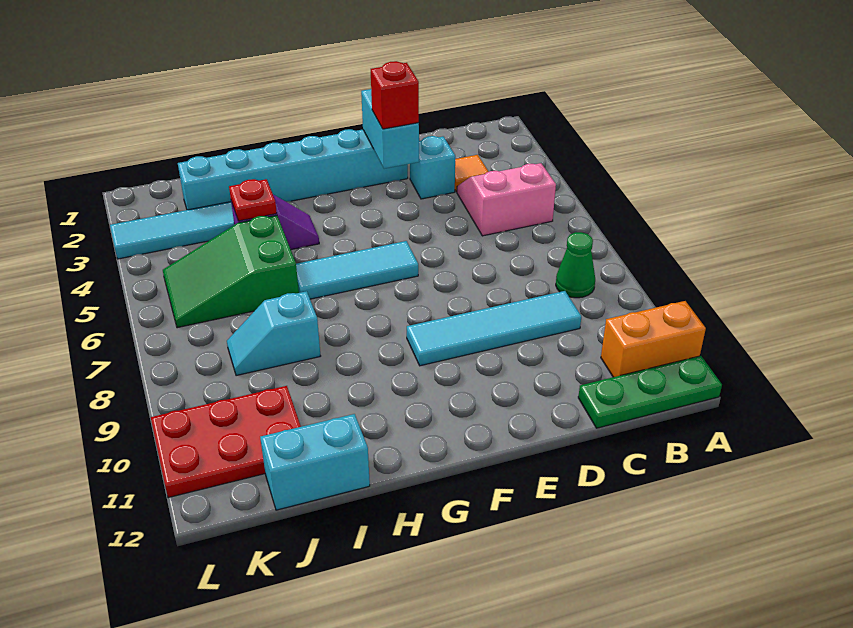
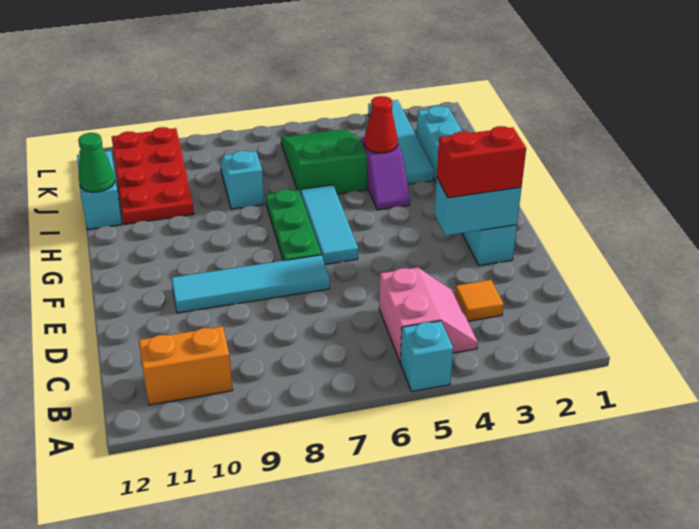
orange 1x2 brick [601,301,706,377] -> orange 1x2 brick turned to [139,326,233,405]
green 1x3 plate [578,356,722,428] -> green 1x3 plate moved to [266,189,321,261]
green 1x1 cone [556,232,595,298] -> green 1x1 cone moved to [78,133,115,192]
cyan 1x4 tile [407,291,581,366] -> cyan 1x4 tile turned to [171,255,330,313]
cyan 1x1 brick [410,136,455,199] -> cyan 1x1 brick moved to [400,321,453,391]
red 1x1 brick [371,61,419,129] -> red 1x2 brick [437,126,526,198]
red 1x1 plate [229,179,277,221] -> red 1x1 cone [364,96,398,153]
red 2x3 plate [151,386,301,498] -> red 2x4 plate [112,127,194,224]

